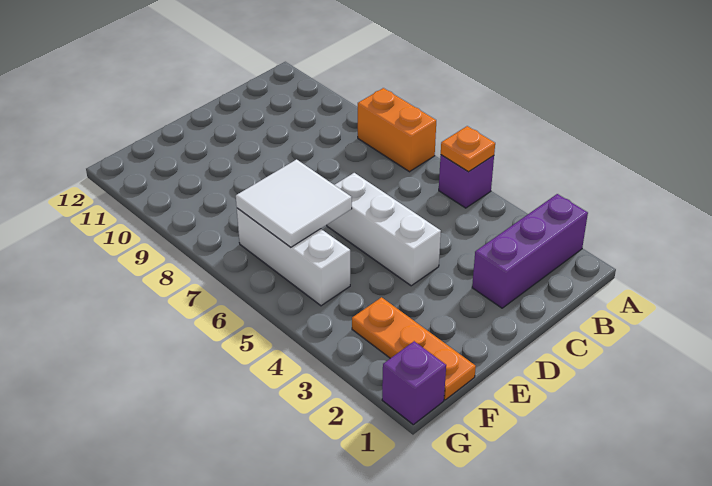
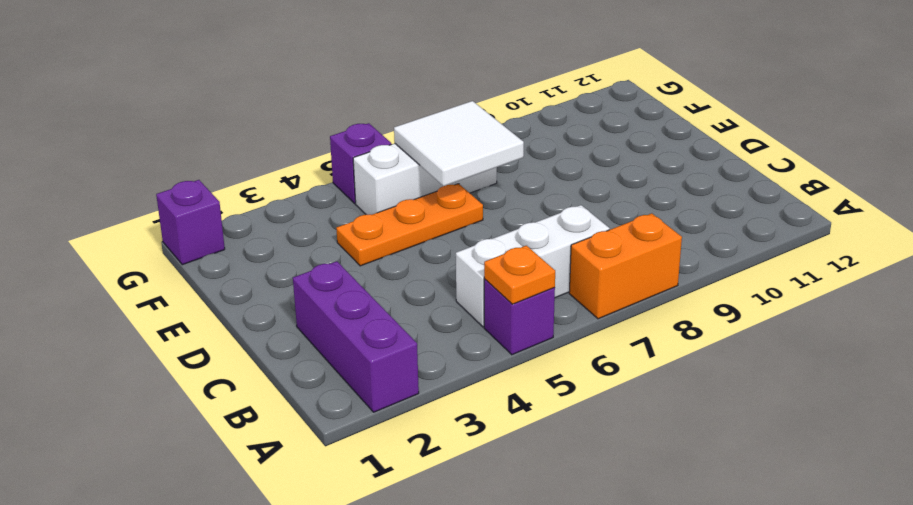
white 1x3 brick [327,173,441,286] -> white 1x3 brick moved to [456,205,610,327]
orange 1x3 plate [352,297,476,400] -> orange 1x3 plate moved to [336,184,483,266]
none -> purple 1x1 brick [330,123,391,203]

